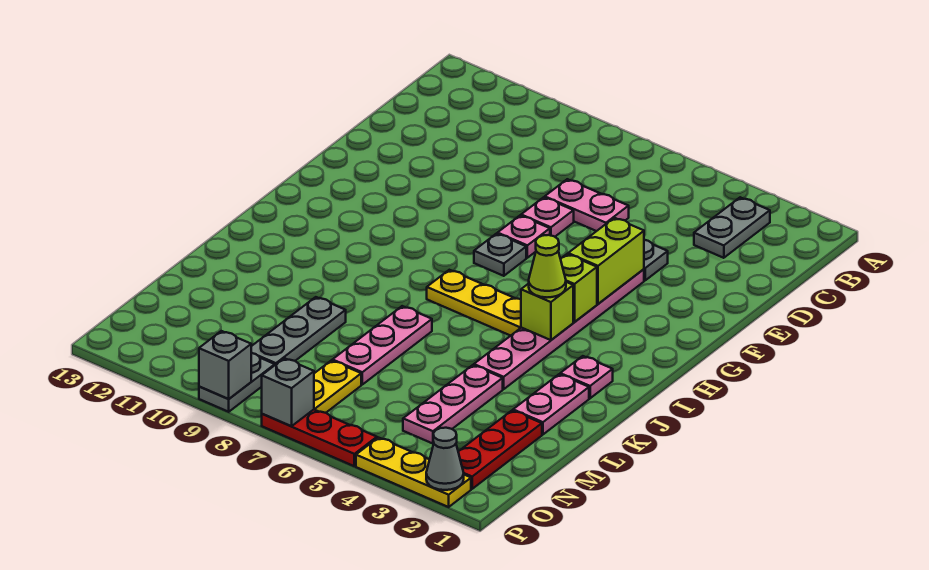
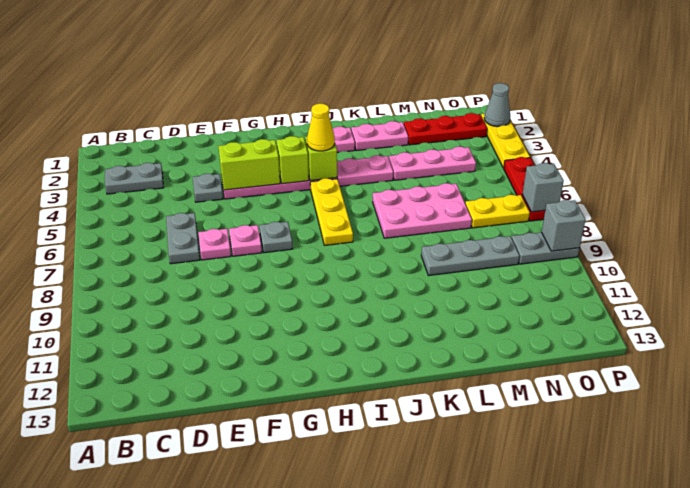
pink 1x2 plate [545,179,629,231] -> grey 1x2 plate [166,213,200,264]
lime 1x1 cone [529,235,566,297] -> yellow 1x1 cone [307,104,335,151]
pink 1x3 plate [332,306,432,384] -> pink 2x3 plate [373,183,472,238]

